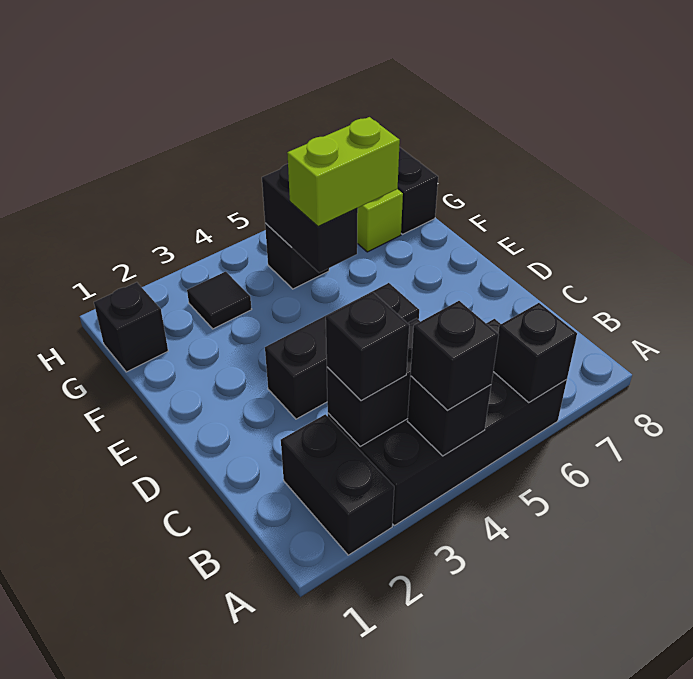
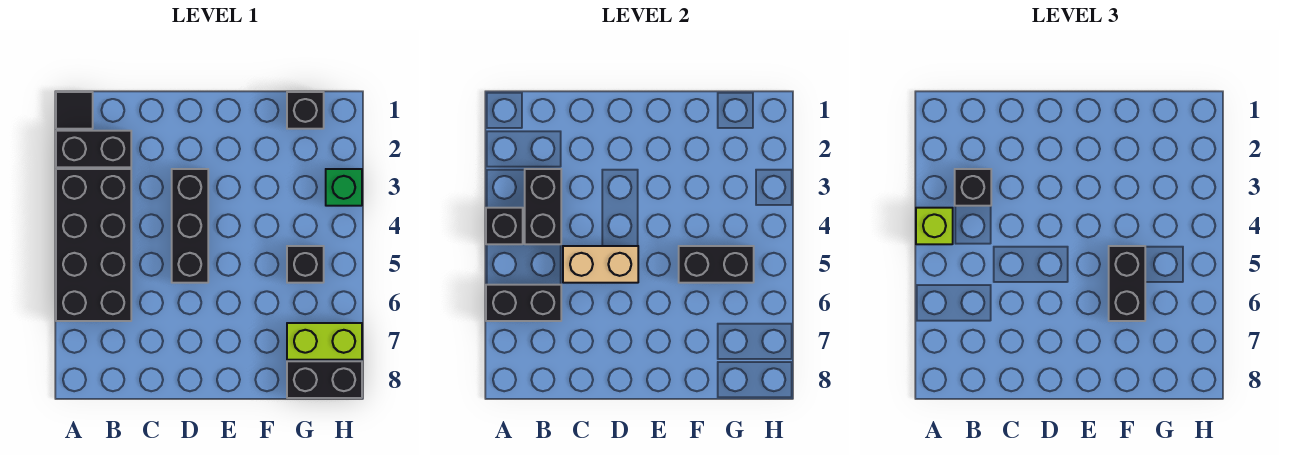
black 1x1 brick [410,301,499,410] -> lime 1x1 brick [916,208,953,244]
black 1x1 brick [493,303,577,403] -> black 1x2 brick [486,285,561,321]
none -> tan 1x2 brick [563,246,638,283]
lime 1x2 brick [287,117,400,226] -> black 1x2 brick [1109,246,1145,321]
black 1x1 tile [187,272,252,329] -> black 1x1 tile moved to [56,92,93,129]
none -> green 1x1 brick [326,169,362,206]

